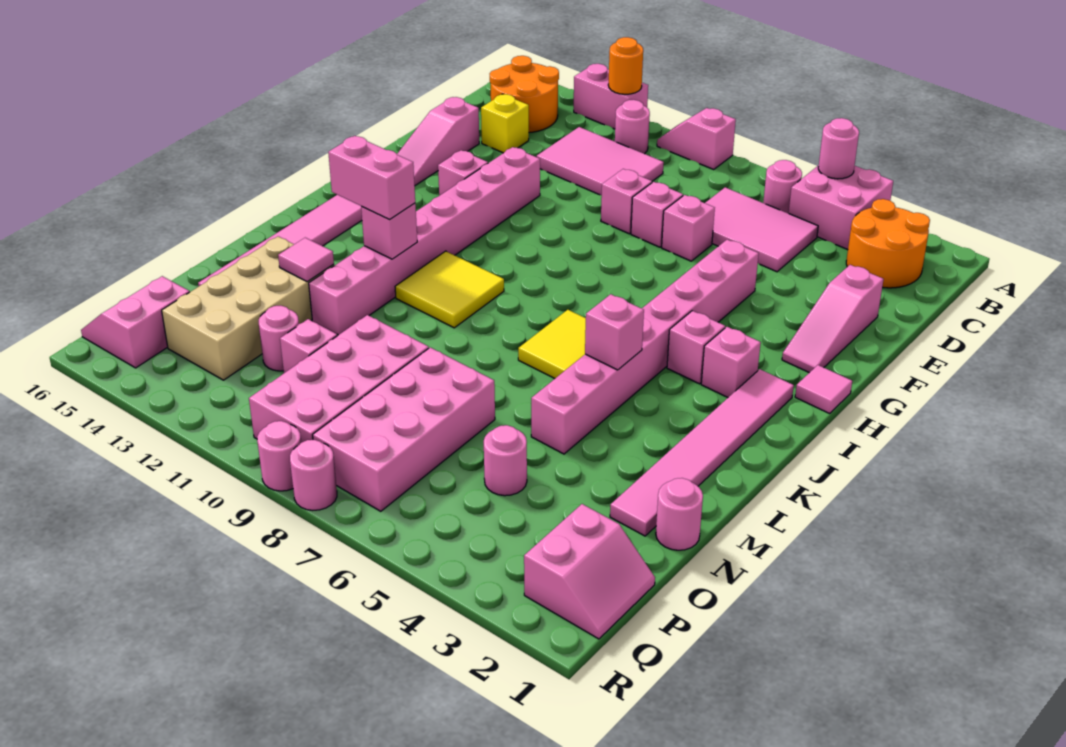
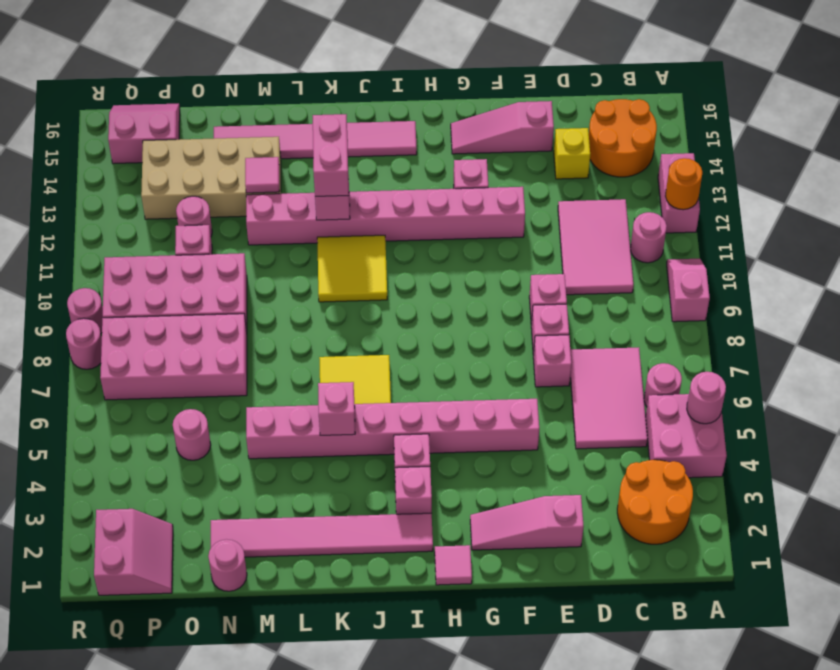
pink 2x2 slope [524,504,655,639] -> pink 2x2 slope turned to [94,509,173,595]

